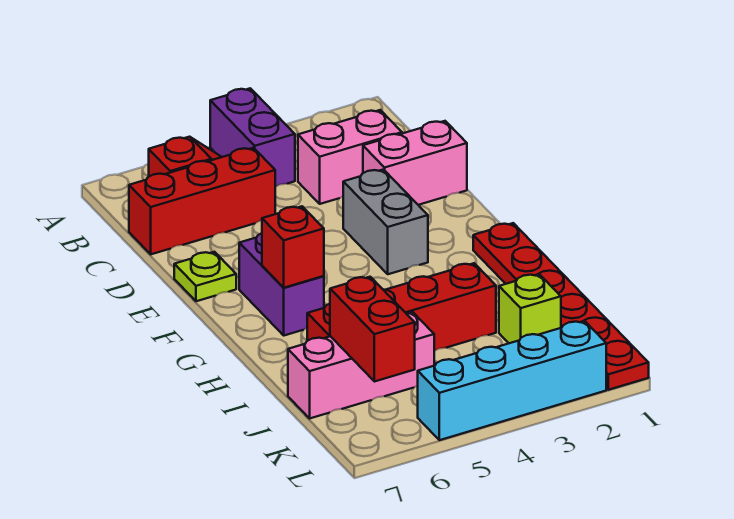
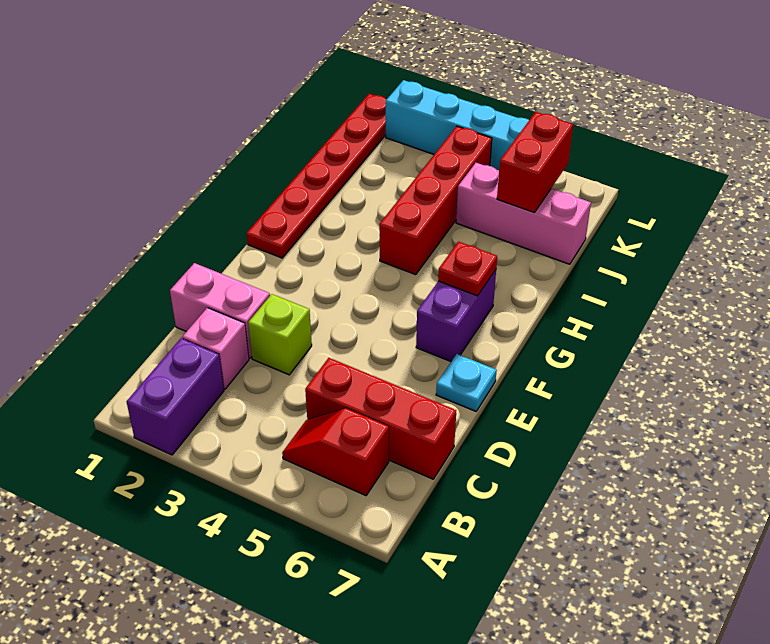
purple 1x2 brick [210,88,295,187] -> purple 1x2 brick moved to [127,338,224,455]
pink 1x2 brick [298,110,402,204] -> pink 1x1 brick [182,308,249,389]
grey 1x2 brick [343,170,428,274] -> none
lime 1x1 plate [174,252,236,301] -> cyan 1x1 plate [436,354,497,411]
red 1x1 brick [262,206,324,288] -> red 1x1 plate [438,242,497,296]
red 1x4 brick [307,263,496,351] -> red 1x4 brick turned to [379,126,492,275]
lime 1x1 brick [499,274,561,343] -> lime 1x1 brick moved to [248,294,312,375]

